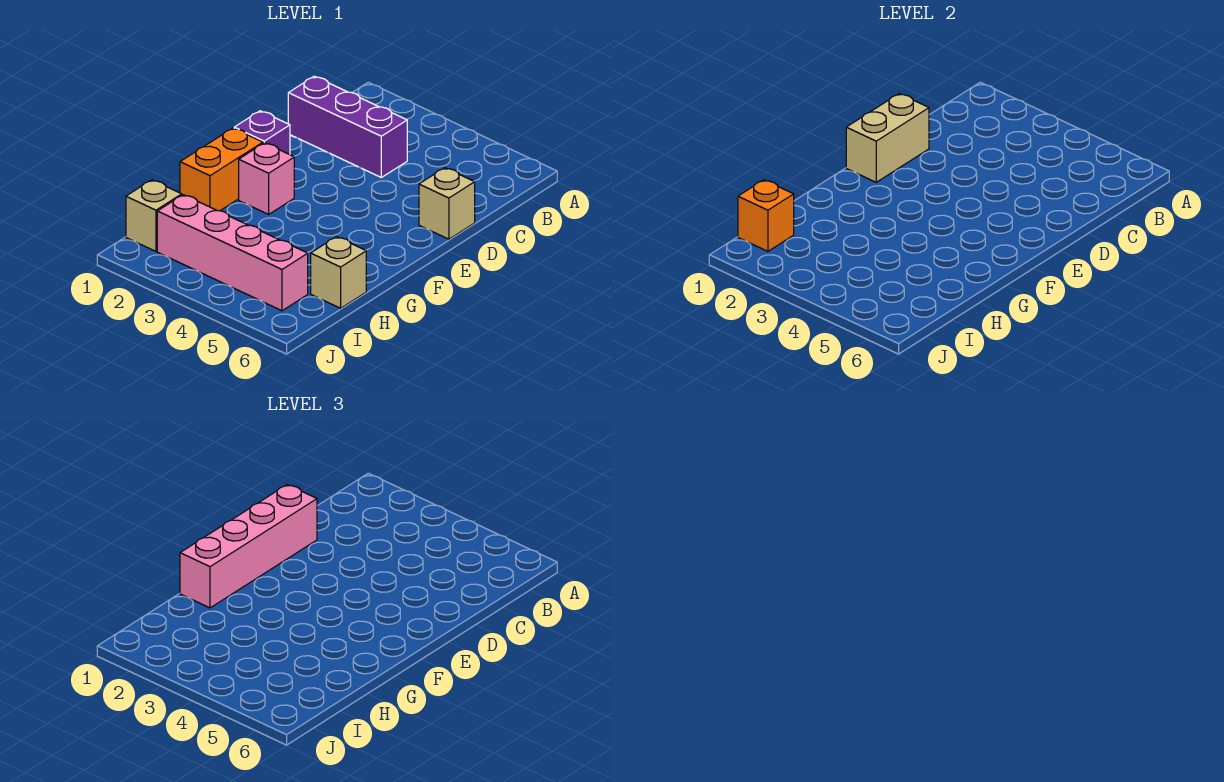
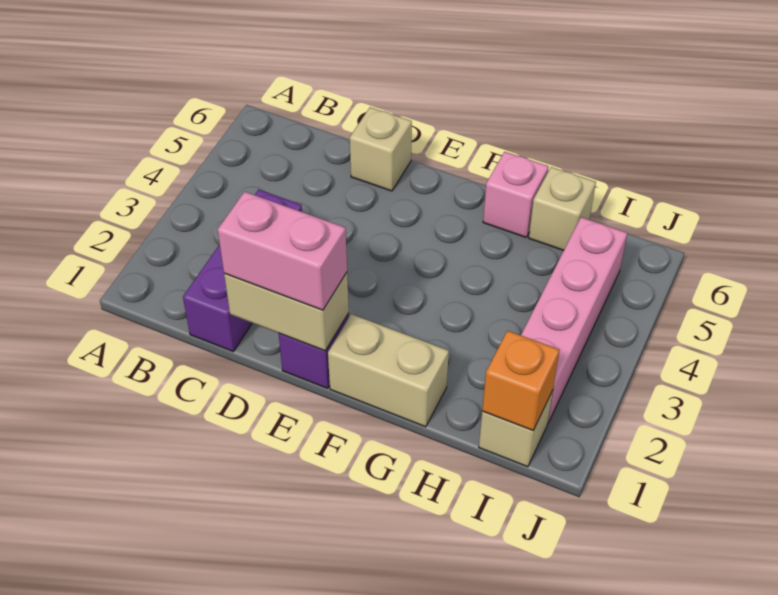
pink 1x4 brick [180,485,317,608] -> pink 1x2 brick [218,192,347,310]
orange 1x2 brick [180,128,263,211] -> tan 1x2 brick [328,314,449,427]
pink 1x1 brick [239,143,294,214] -> pink 1x1 brick moved to [483,152,549,237]

